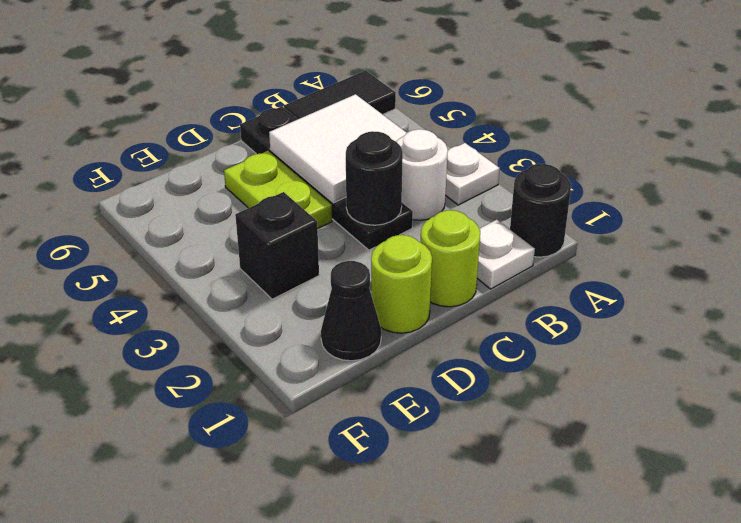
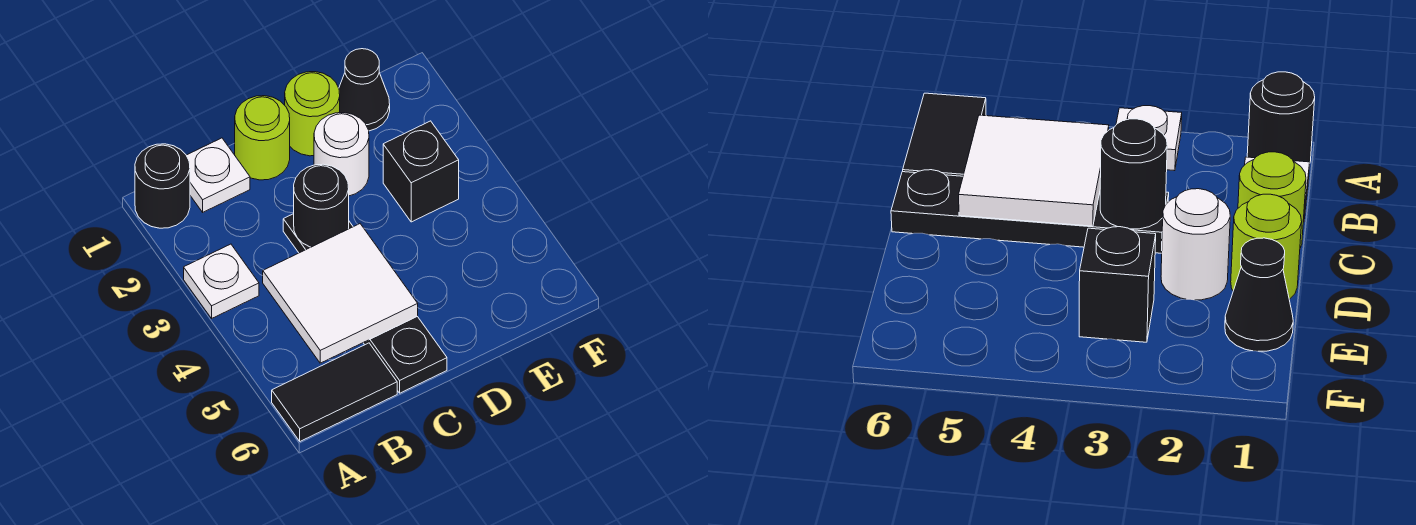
white 1x1 round brick [396,129,448,220] -> white 1x1 round brick moved to [314,113,369,196]
lime 1x2 plate [224,151,332,228] -> none

